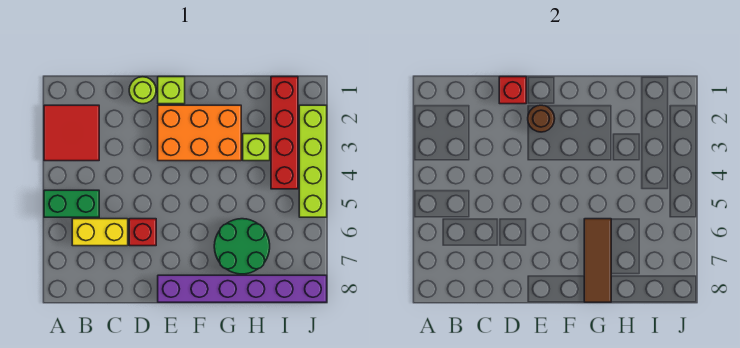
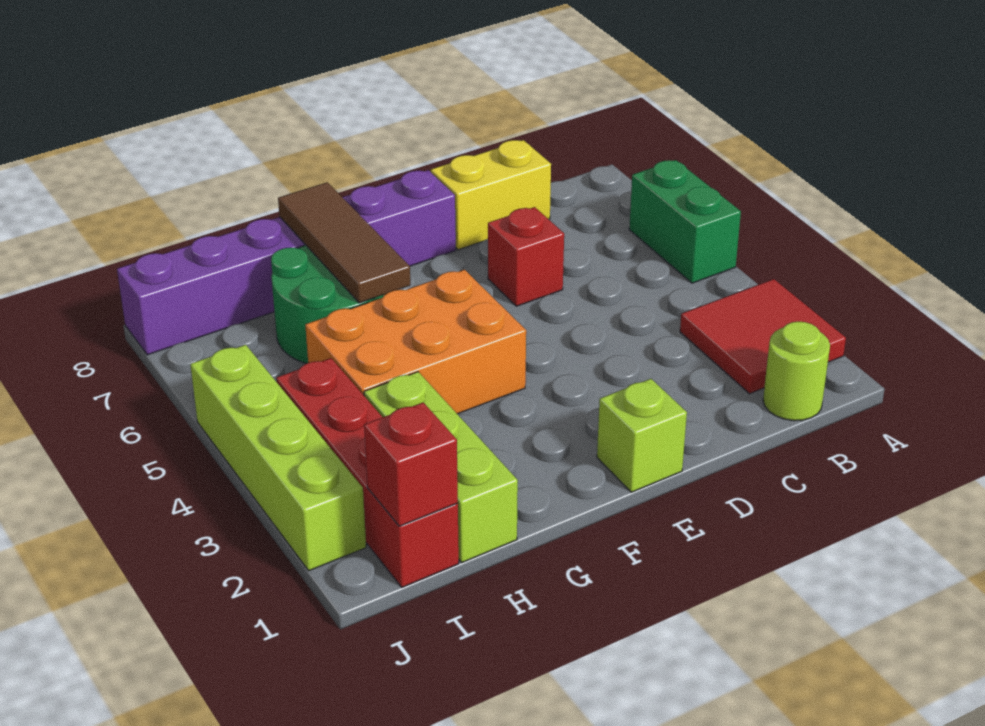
green 1x2 brick [44,190,99,217] -> green 1x2 brick turned to [629,160,741,283]
yellow 1x2 brick [72,219,128,246] -> yellow 1x2 brick moved to [431,140,551,250]
lime 1x1 round brick [129,77,156,104] -> lime 1x1 round brick moved to [763,322,830,421]
red 1x1 brick [499,77,526,104] -> red 1x1 brick moved to [364,403,458,526]
orange 2x3 brick [158,105,241,161] -> orange 2x3 brick moved to [305,270,526,414]
brown 1x1 round brick [528,105,555,132] -> none
lime 1x1 brick [243,134,270,161] -> lime 1x3 brick [364,372,518,562]

